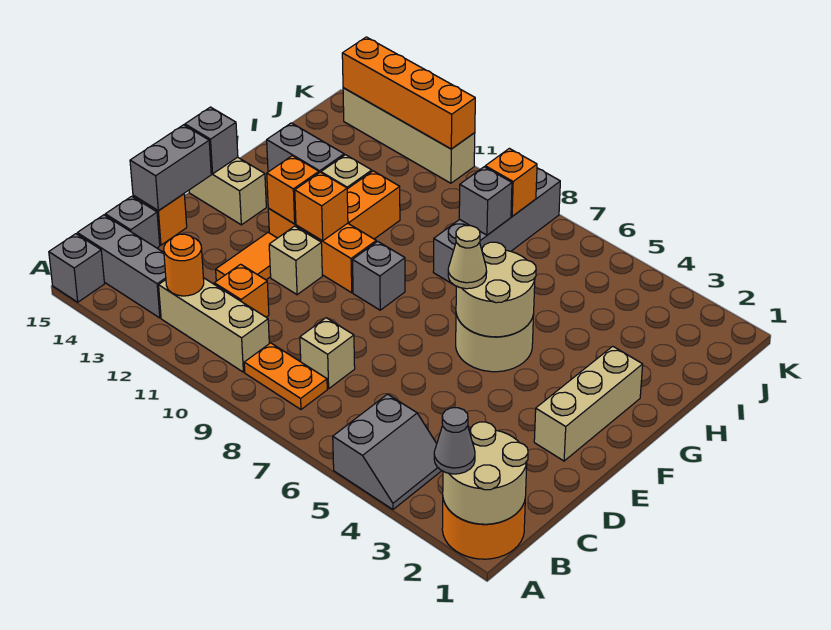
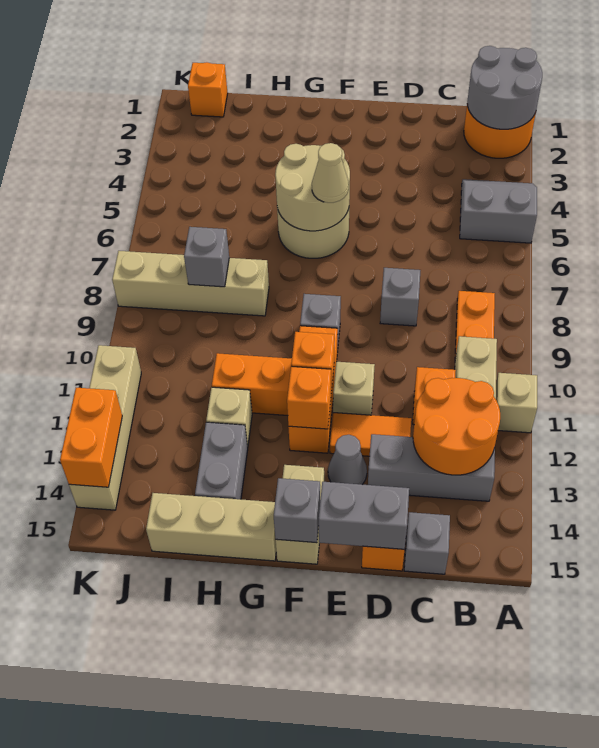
tan 2x2 round brick [443,422,528,524] -> grey 2x2 round brick [467,46,542,129]
grey 1x1 cone [434,408,475,474] -> grey 1x1 cone moved to [328,435,367,484]
grey 1x1 brick [49,234,105,302] -> grey 1x1 brick moved to [380,268,420,326]
orange 1x1 round brick [164,234,204,296] -> orange 2x2 round brick [413,378,500,475]
grey 1x3 brick [77,215,166,318] -> grey 1x3 brick turned to [368,434,495,501]
tan 1x1 brick [300,318,355,389] -> tan 1x1 brick moved to [496,373,537,433]
tan 1x3 brick [534,346,643,461] -> tan 1x3 brick moved to [146,493,276,561]
grey 1x4 brick [433,168,560,285] -> tan 1x4 brick [112,251,269,316]
orange 1x1 brick [485,148,537,216] -> orange 1x1 brick moved to [188,62,228,117]
orange 1x4 brick [342,37,475,149] -> orange 1x2 brick [60,388,122,487]

